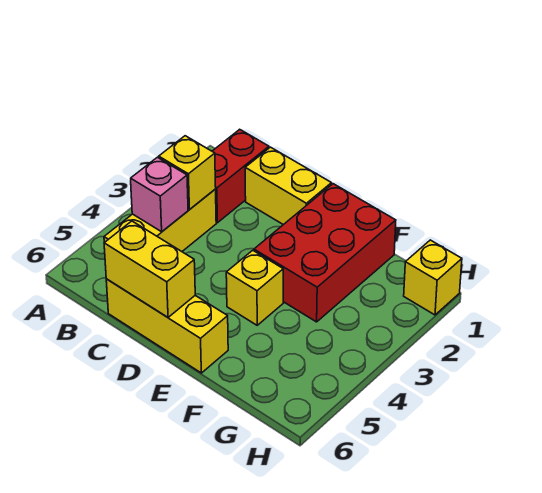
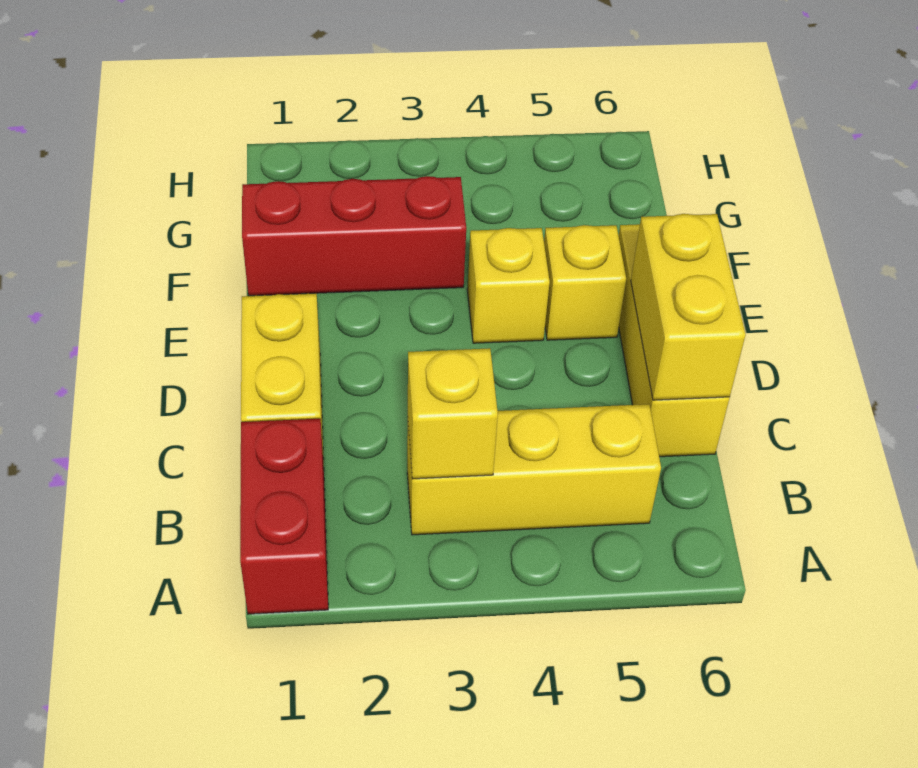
red 1x2 brick [212,129,269,223] -> red 1x2 brick turned to [240,419,328,614]
pink 1x1 brick [131,157,188,232] -> none
red 2x3 brick [254,184,396,322] -> red 1x3 brick [242,176,466,296]
yellow 1x1 brick [404,240,462,315] -> yellow 1x1 brick moved to [544,225,626,340]

